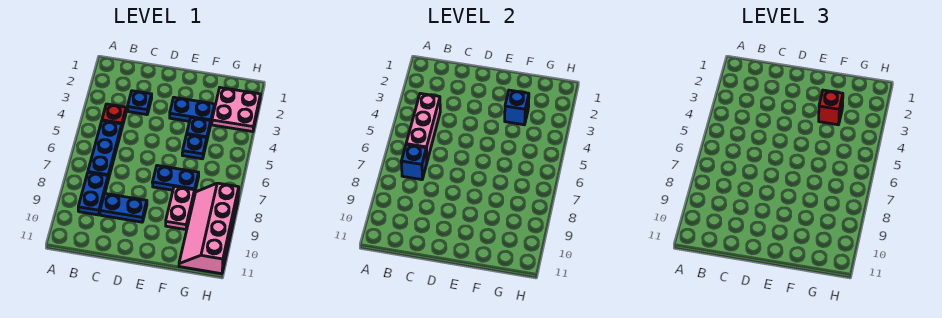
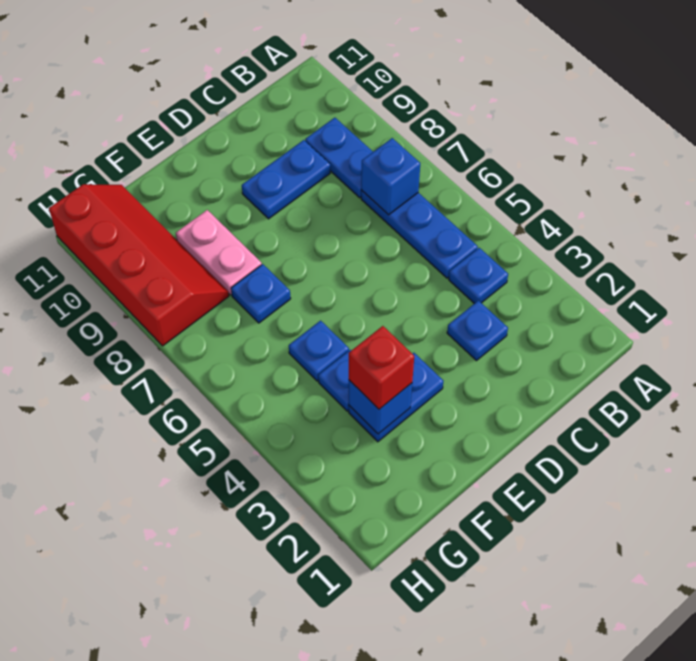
red 1x1 plate [102,104,126,127] -> blue 1x1 plate [449,248,508,304]
pink 1x3 brick [406,93,440,161] -> none
blue 1x2 plate [152,165,199,190] -> blue 1x1 plate [231,264,291,323]
pink 2x2 plate [212,88,261,132] -> none
pink 2x4 slope [179,183,239,274] -> red 2x4 slope [49,184,229,346]

